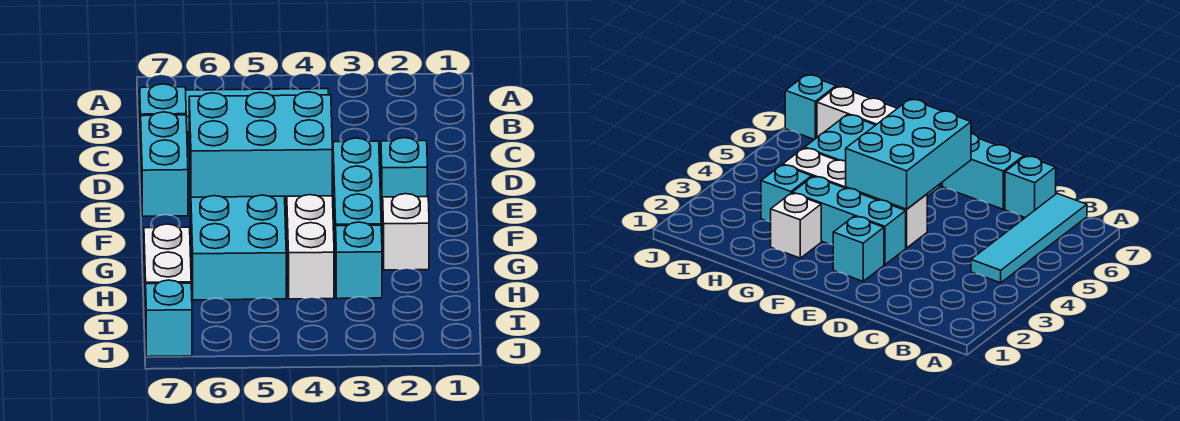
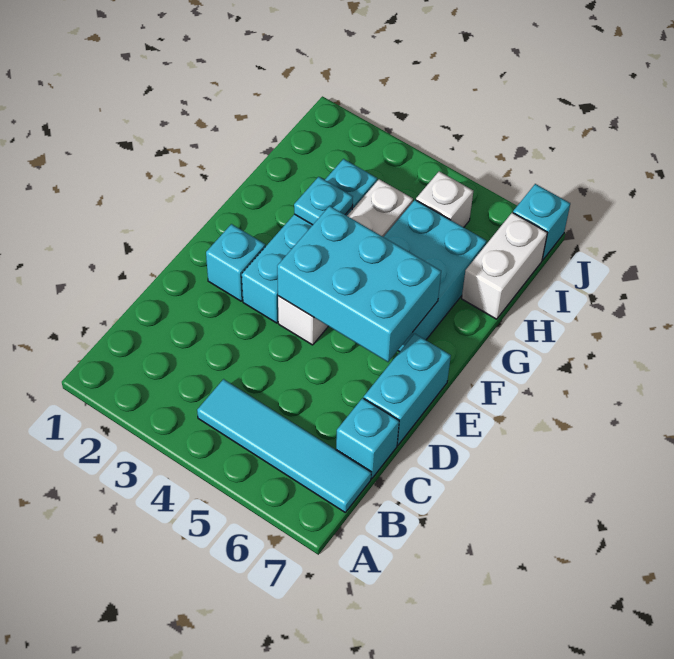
white 1x1 brick [383,194,429,270] -> white 1x1 brick moved to [416,171,473,227]
none -> cyan 1x1 plate [294,177,353,225]

